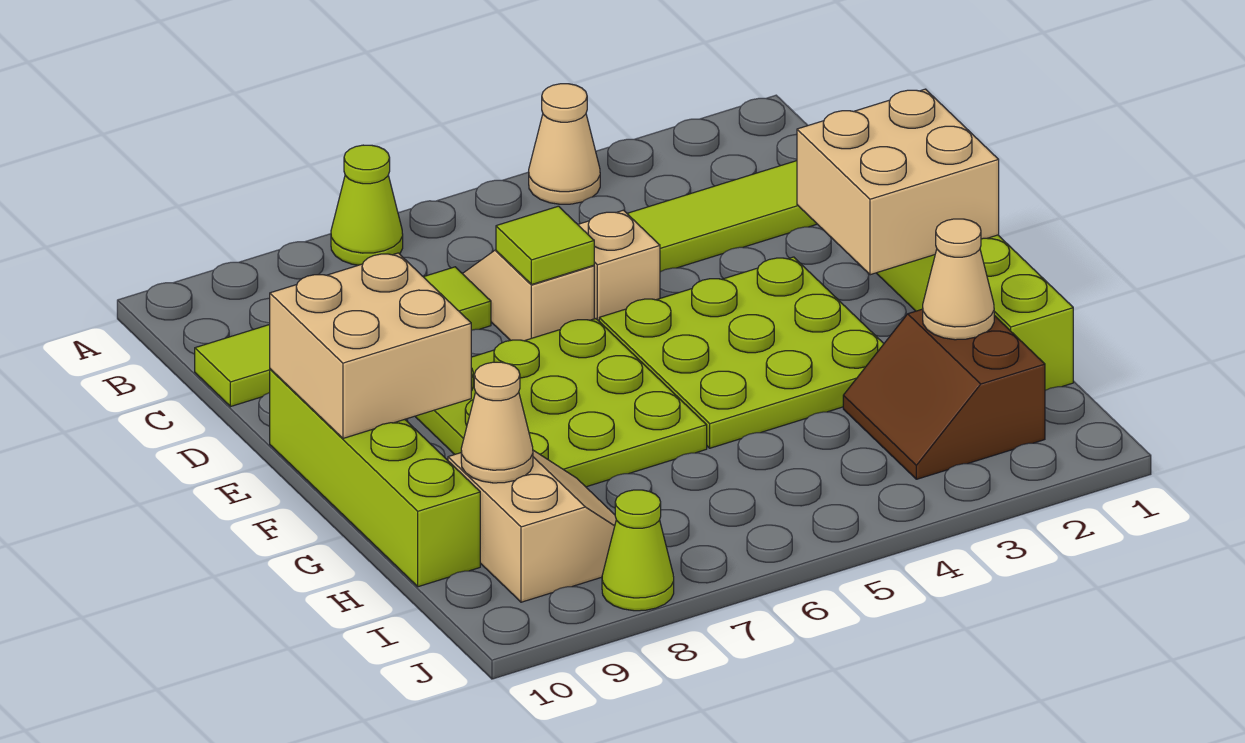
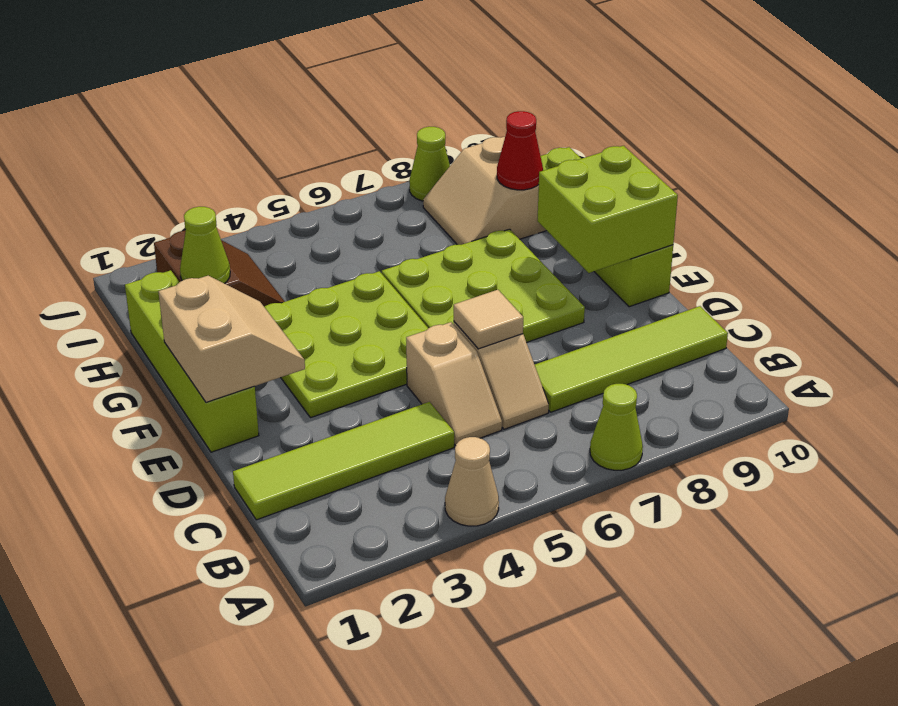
lime 1x1 tile [496,206,594,285] -> tan 1x1 tile [454,290,523,349]
tan 2x2 brick [797,89,999,275] -> tan 2x2 slope [158,276,305,402]
tan 2x2 brick [270,253,471,438] -> lime 2x2 brick [537,146,678,273]
tan 1x1 cone [923,219,994,340] -> lime 1x1 cone [180,207,230,283]
tan 1x1 cone [461,362,533,483] -> red 1x1 cone [497,111,543,190]

